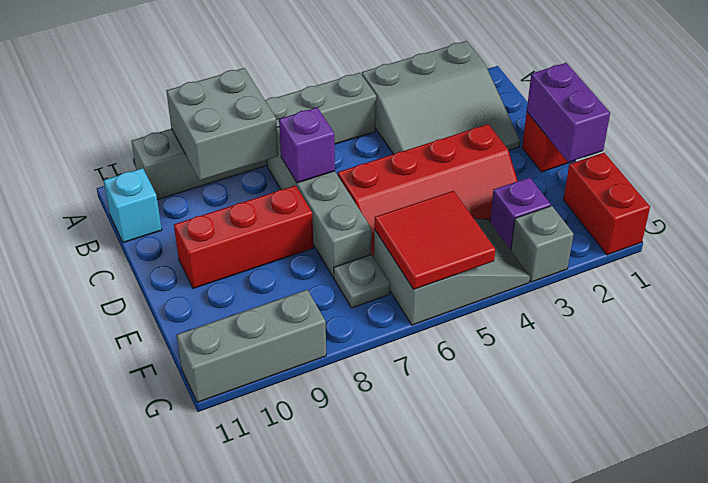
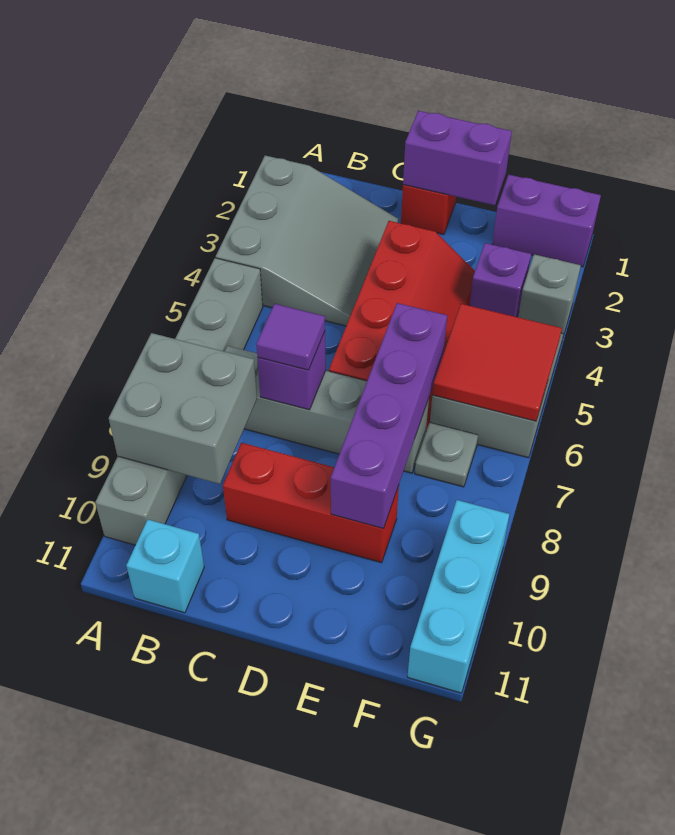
none -> purple 1x1 tile [256,304,325,370]
red 1x3 brick [174,185,314,288] -> red 1x3 brick turned to [223,443,399,563]
none -> purple 1x4 brick [331,303,447,529]
red 1x2 brick [563,153,650,255] -> purple 1x2 brick [492,175,601,267]
grey 1x3 brick [177,290,326,403] -> cyan 1x3 brick [408,500,509,693]

